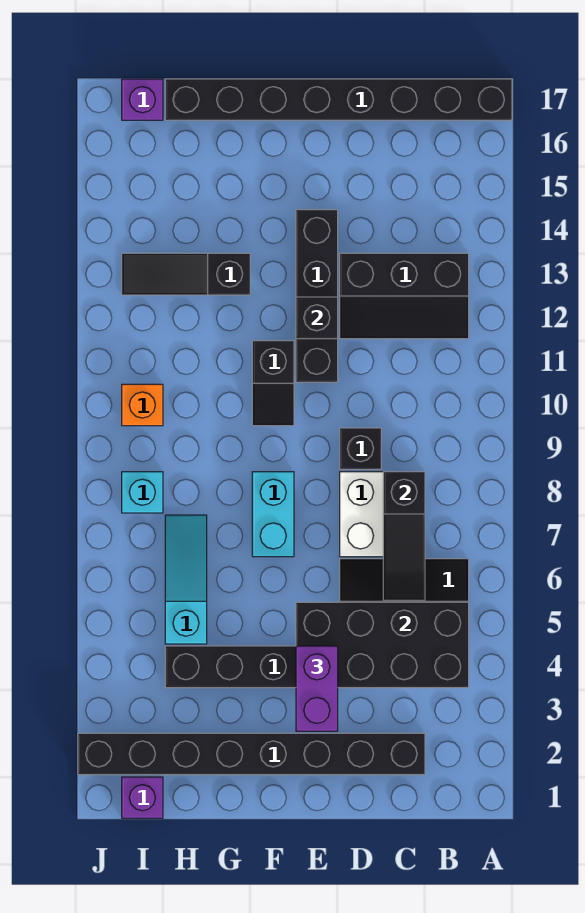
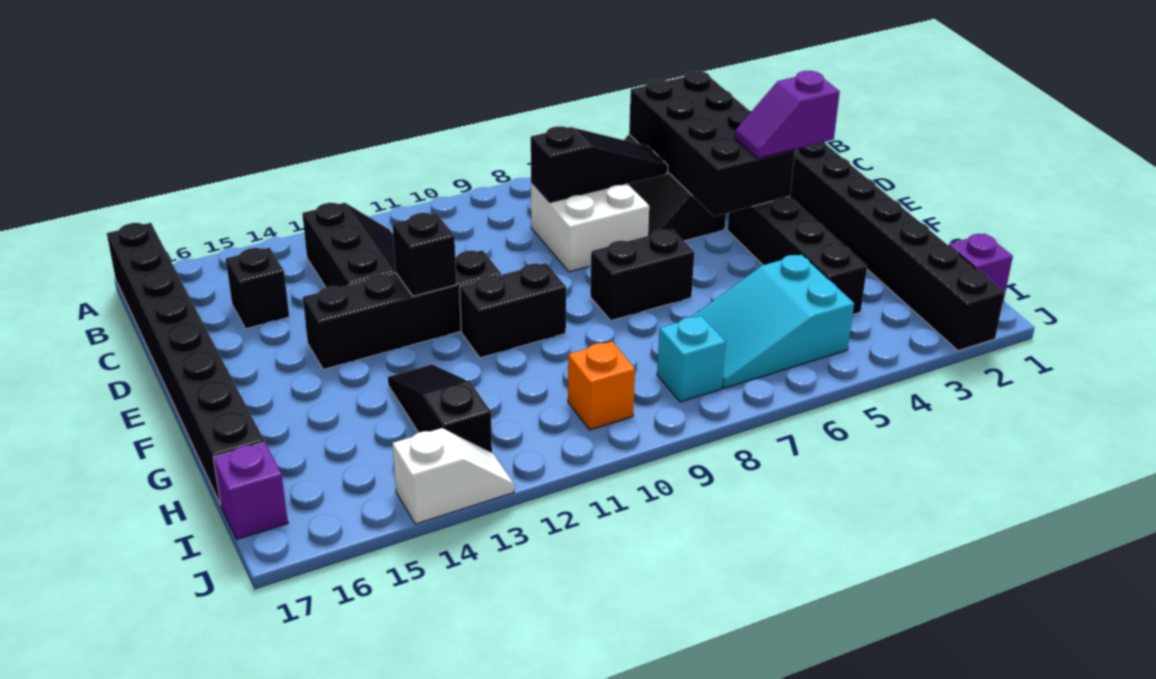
black 1x1 brick [340,428,381,469] -> black 1x1 brick moved to [226,248,289,329]
purple 1x2 brick [296,646,338,731] -> purple 1x2 slope [735,71,840,158]
cyan 1x2 brick [252,472,294,557] -> black 1x2 brick [590,230,694,321]
black 1x2 slope [252,341,294,426] -> black 1x2 brick [460,263,566,358]
black 1x3 slope [122,253,250,295] -> black 1x3 slope turned to [388,364,492,452]
cyan 1x3 slope [165,515,207,644] -> cyan 2x3 slope [691,254,854,388]
none -> white 1x2 slope [392,428,514,524]

